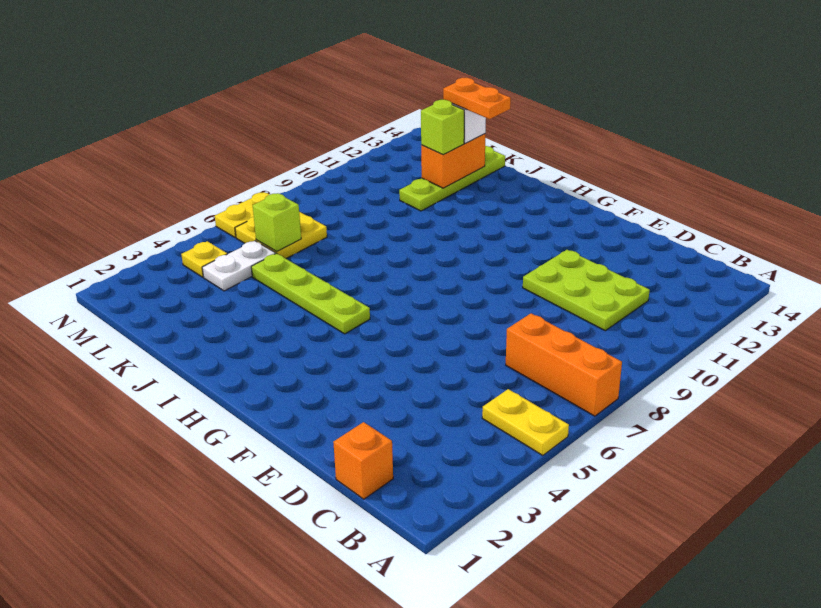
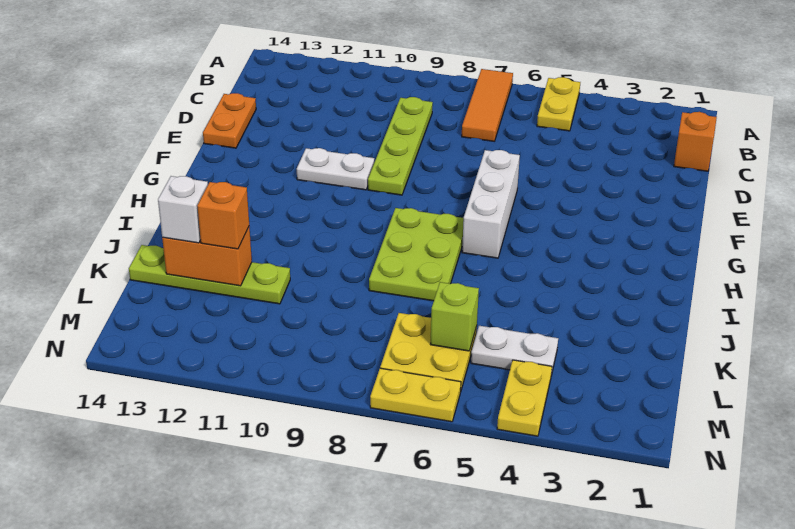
orange 1x3 brick [506,313,622,416] -> orange 1x3 tile [462,69,513,141]
lime 2x3 plate [523,250,650,331] -> lime 2x3 plate moved to [369,208,464,301]
none -> white 1x3 brick [462,150,520,258]
none -> white 1x2 plate [297,148,374,190]
lime 1x4 plate [251,253,370,334] -> lime 1x4 plate moved to [368,97,433,195]
orange 1x2 plate [443,78,511,119] -> orange 1x2 plate moved to [203,93,256,148]
lime 1x1 brick [421,100,464,155] -> orange 1x1 brick [197,182,249,249]
yellow 1x1 plate [181,241,227,277] -> yellow 1x2 plate [497,360,552,436]

